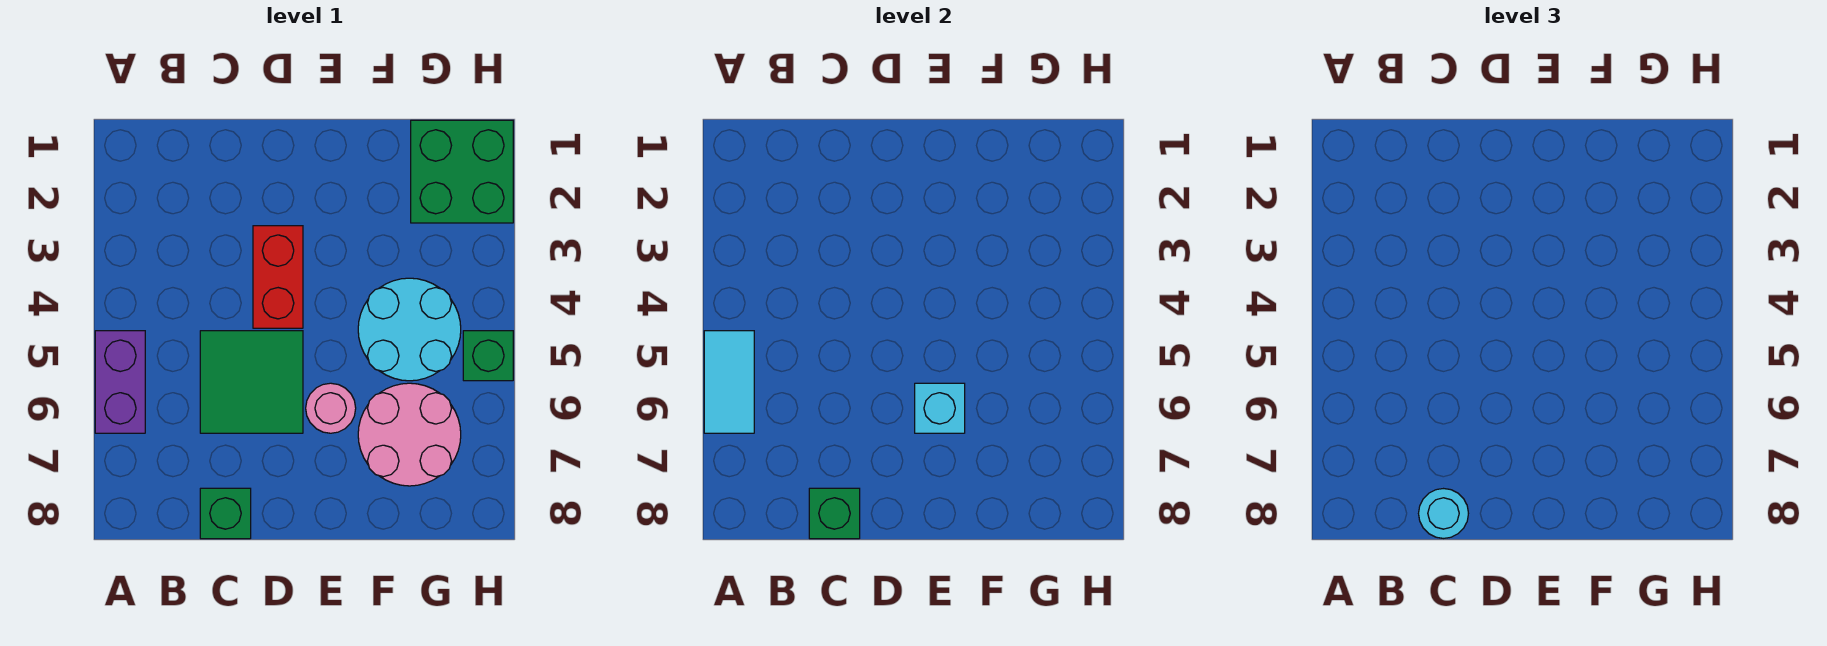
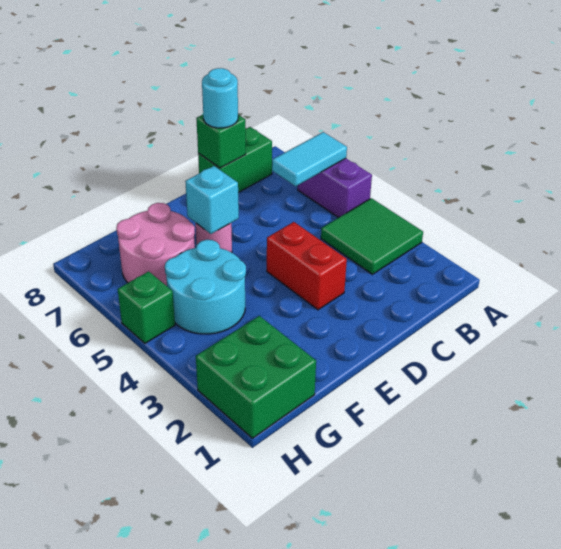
cyan 1x2 tile [704,331,754,433] -> cyan 1x2 tile turned to [272,132,347,186]
green 2x2 tile [200,331,303,433] -> green 2x2 tile moved to [321,198,423,274]
green 1x1 brick [200,488,251,539] -> green 1x2 brick [198,127,272,193]

